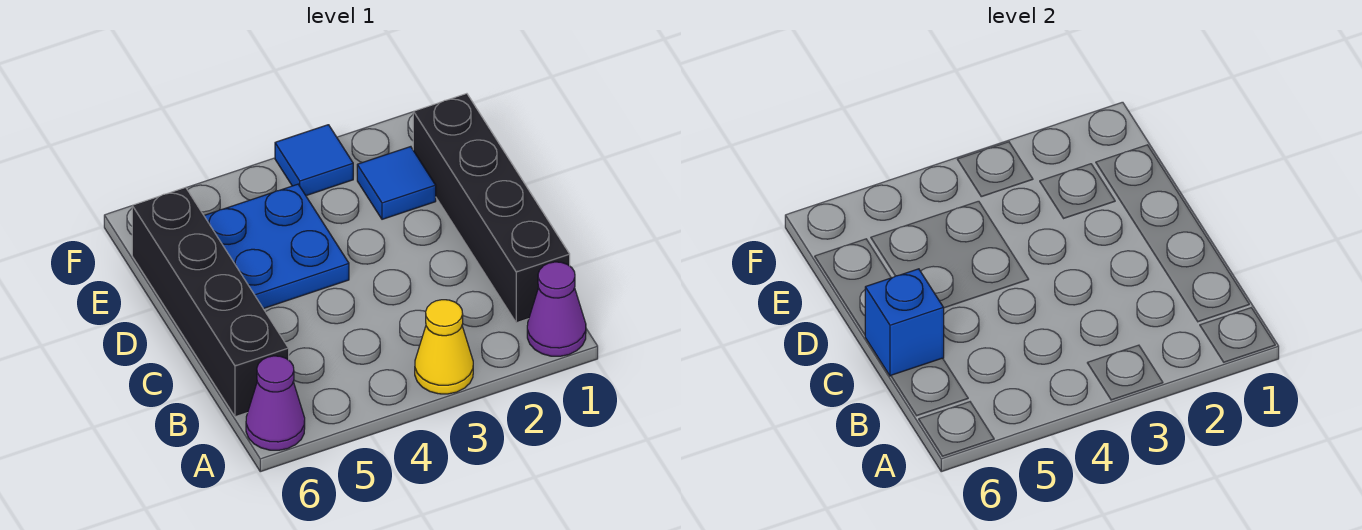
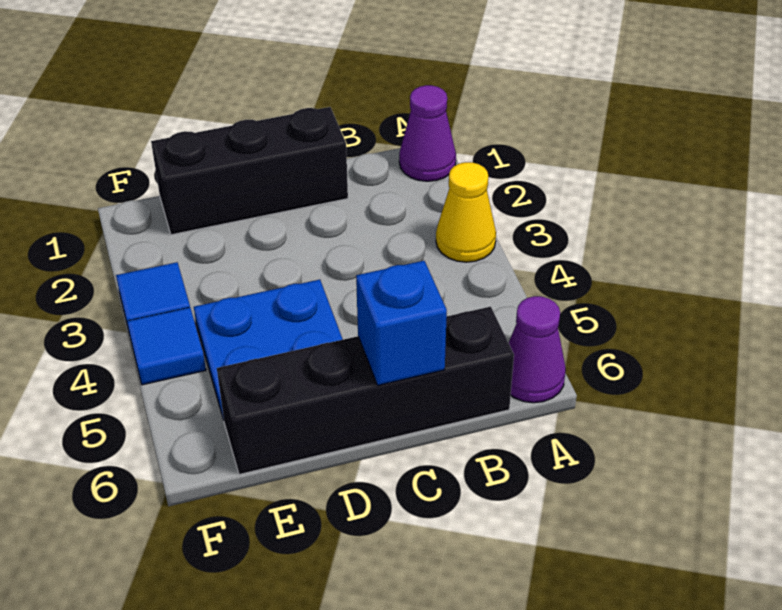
black 1x4 brick [413,94,570,323] -> black 1x3 brick [151,107,348,235]
blue 1x1 tile [357,147,436,219] -> blue 1x1 tile moved to [127,308,206,385]

